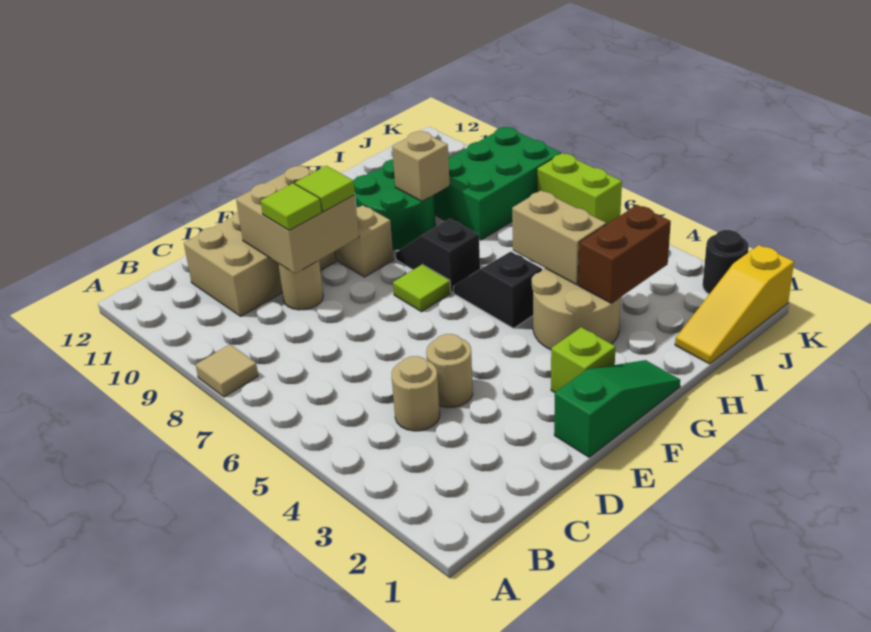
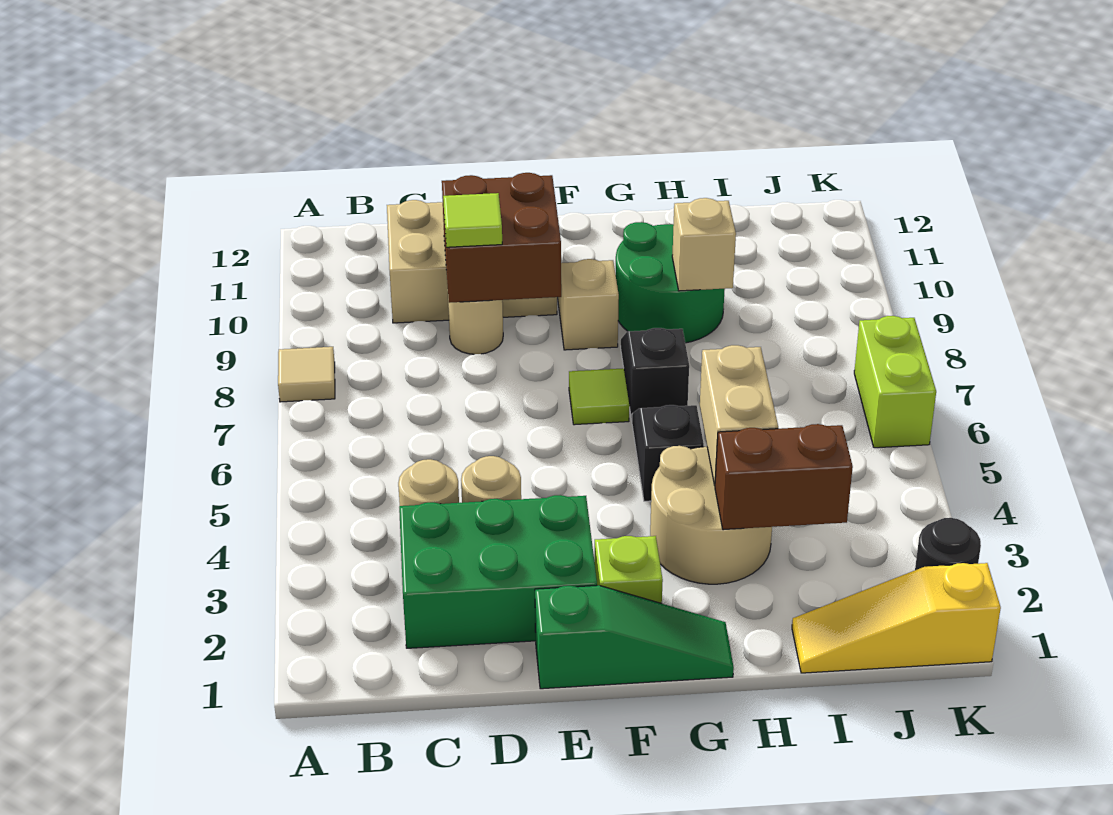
tan 2x2 brick [236,165,359,274] -> brown 2x2 brick [442,173,561,303]
lime 1x1 tile [295,166,355,212] -> none
green 2x3 brick [434,127,561,240] -> green 2x3 brick moved to [399,495,597,648]

